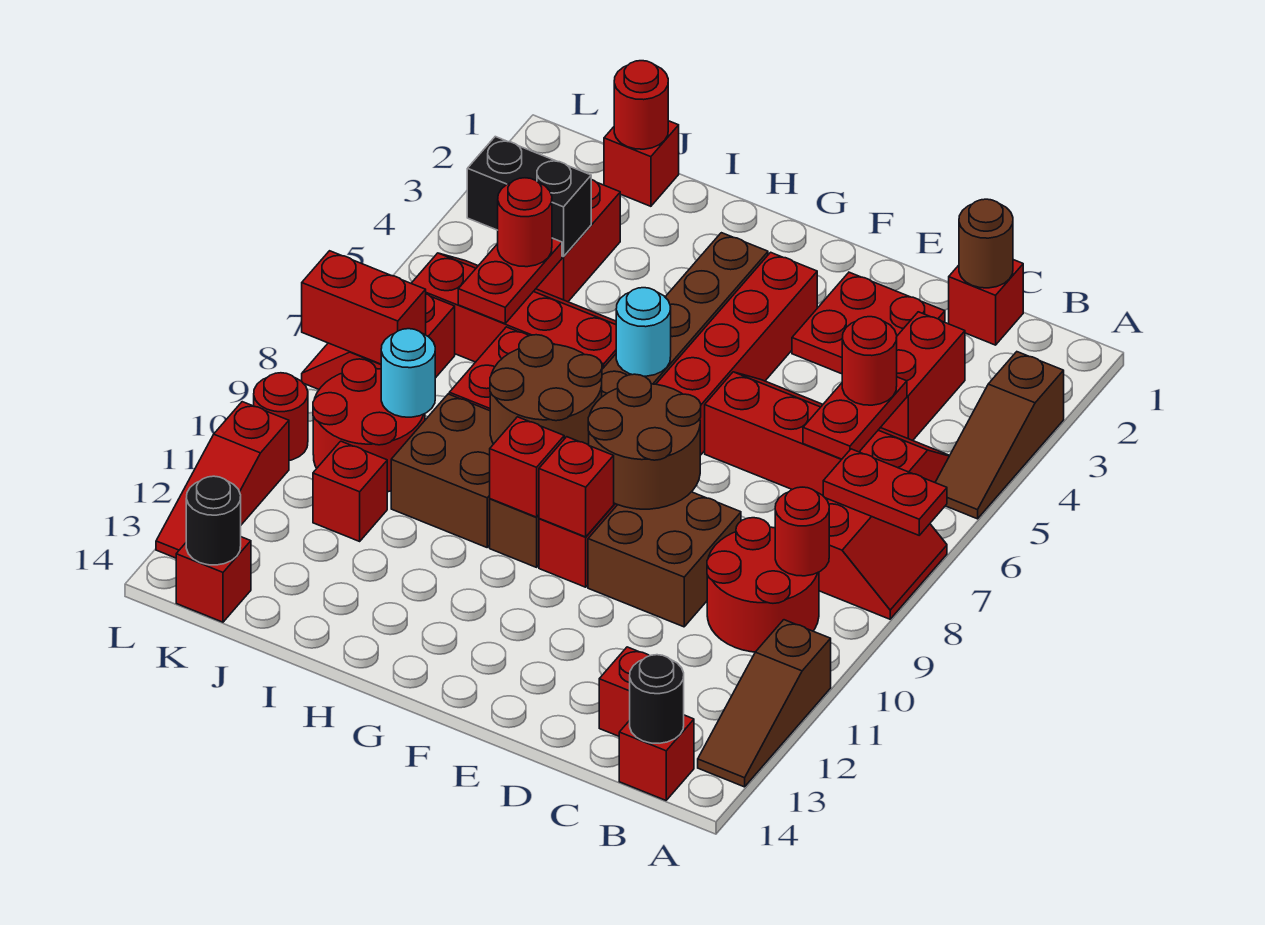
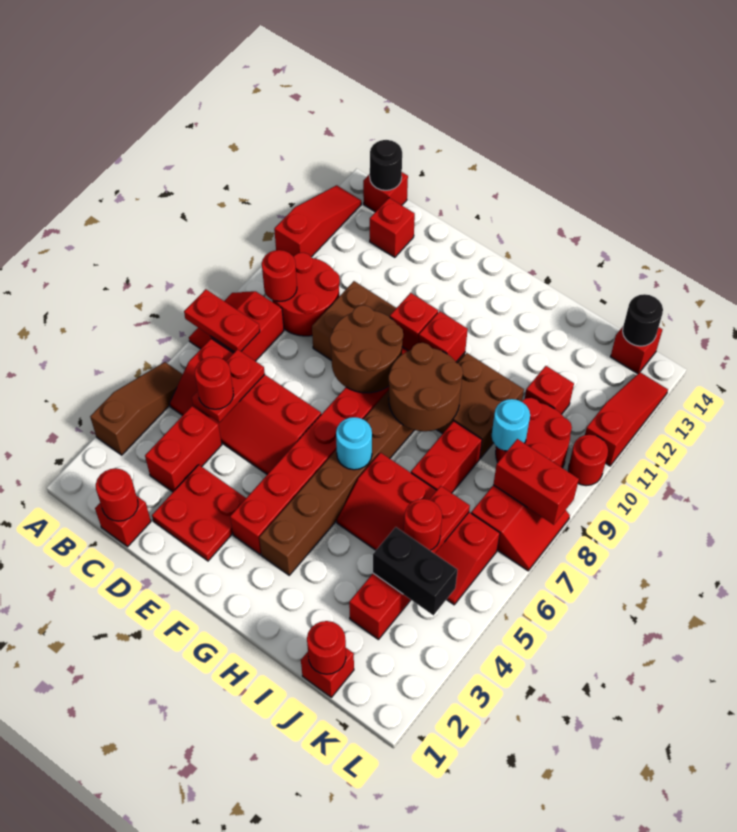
brown 1x3 slope [698,620,831,787] -> red 1x3 slope [274,185,361,257]
brown 1x1 round brick [959,199,1013,288] -> red 1x1 round brick [96,468,138,521]

